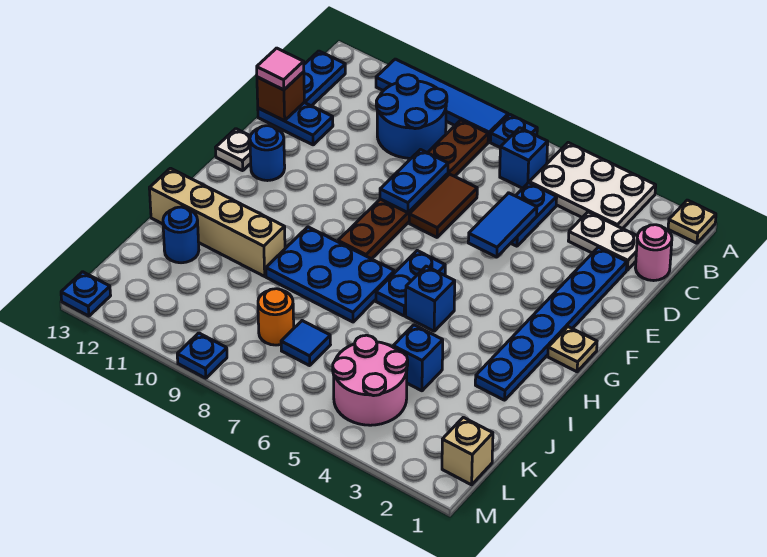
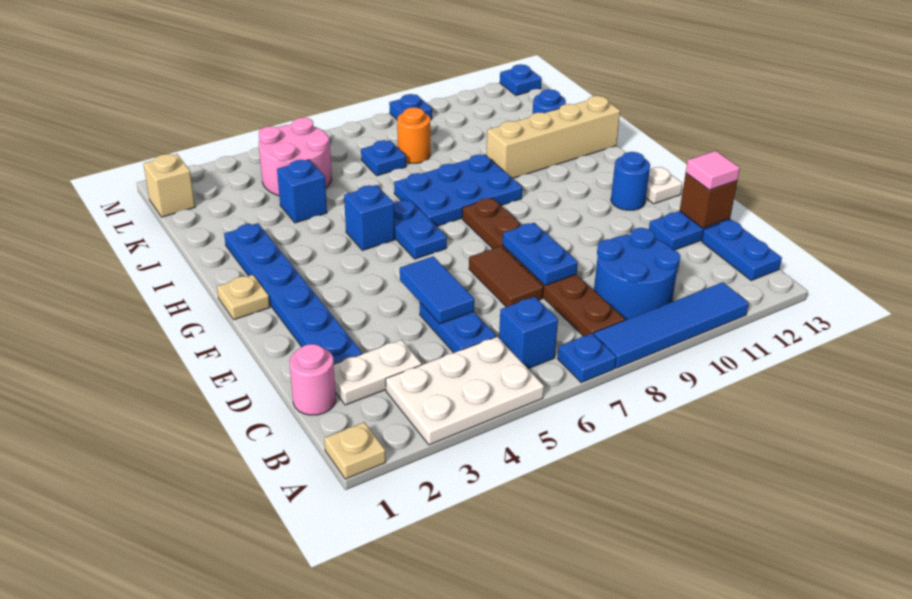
blue 1x1 tile [281,321,330,366] -> blue 1x1 plate [361,140,406,176]

